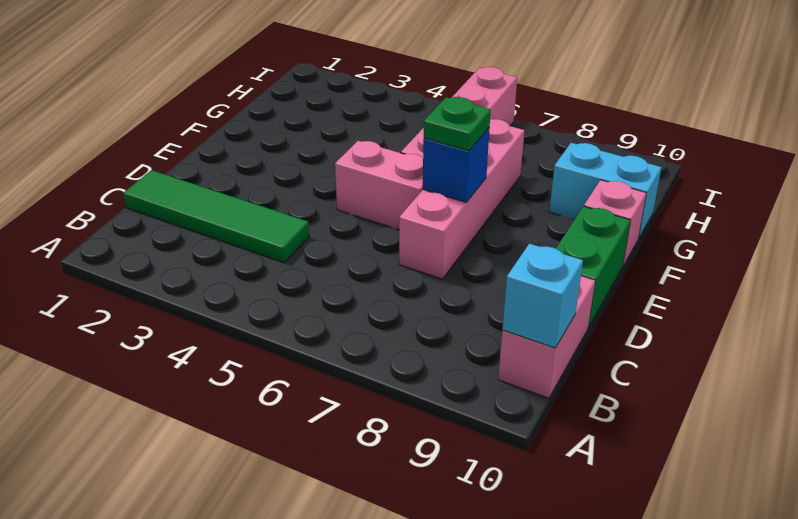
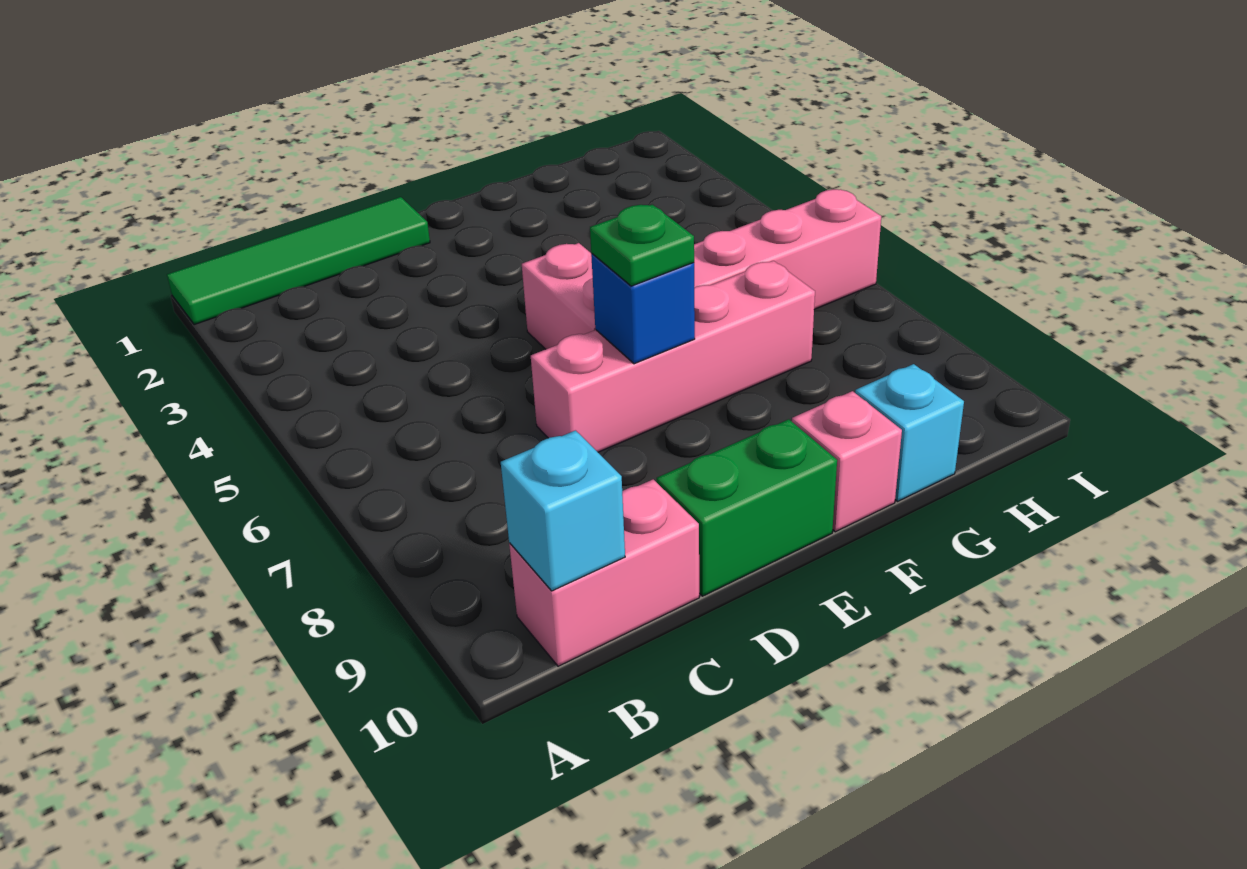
green 1x4 tile [123,170,309,263] -> green 1x4 tile turned to [167,197,430,325]
cyan 1x2 brick [549,143,661,239] -> cyan 1x1 brick [855,364,964,501]

